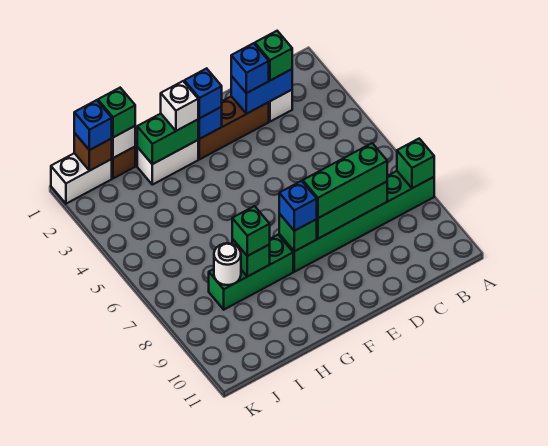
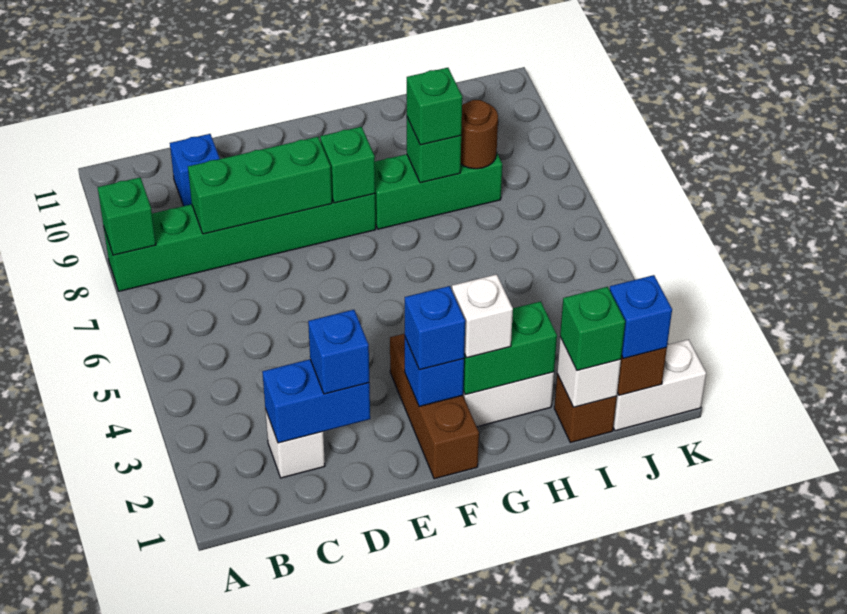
green 1x1 brick [255,31,292,80] -> none
green 1x3 brick [302,143,387,218] -> none
brown 1x3 brick [198,96,269,159] -> brown 1x3 brick turned to [390,334,479,479]
blue 1x1 brick [279,181,317,231] -> blue 1x1 brick moved to [170,134,220,206]
white 1x1 round brick [214,243,241,285] -> brown 1x1 round brick [461,100,498,169]

